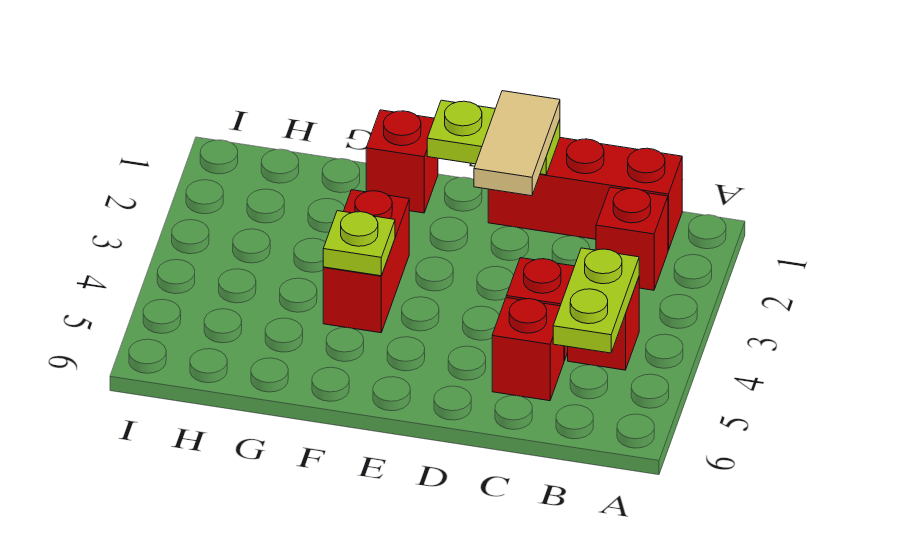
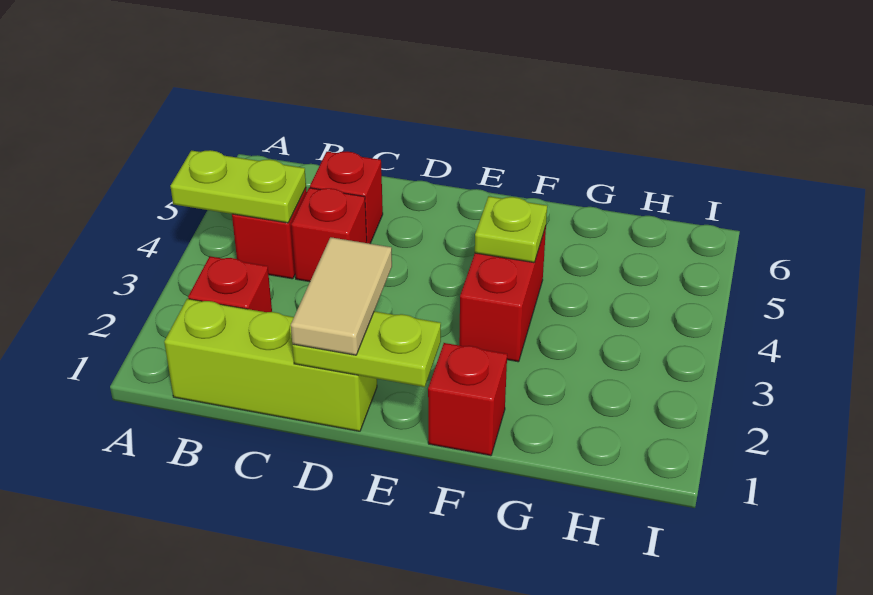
red 1x3 brick [488,138,682,250] -> lime 1x3 brick [164,299,377,431]
lime 1x2 plate [553,248,639,353] -> lime 1x2 plate turned to [170,150,306,223]

